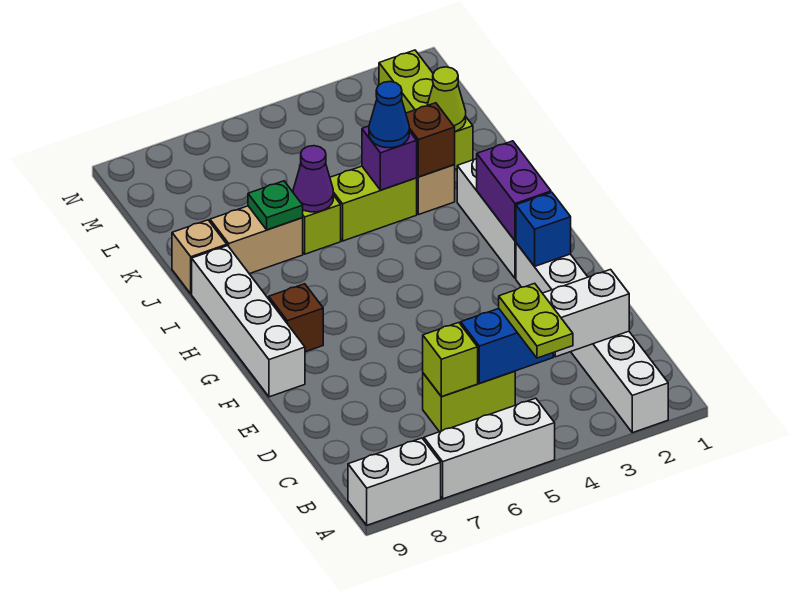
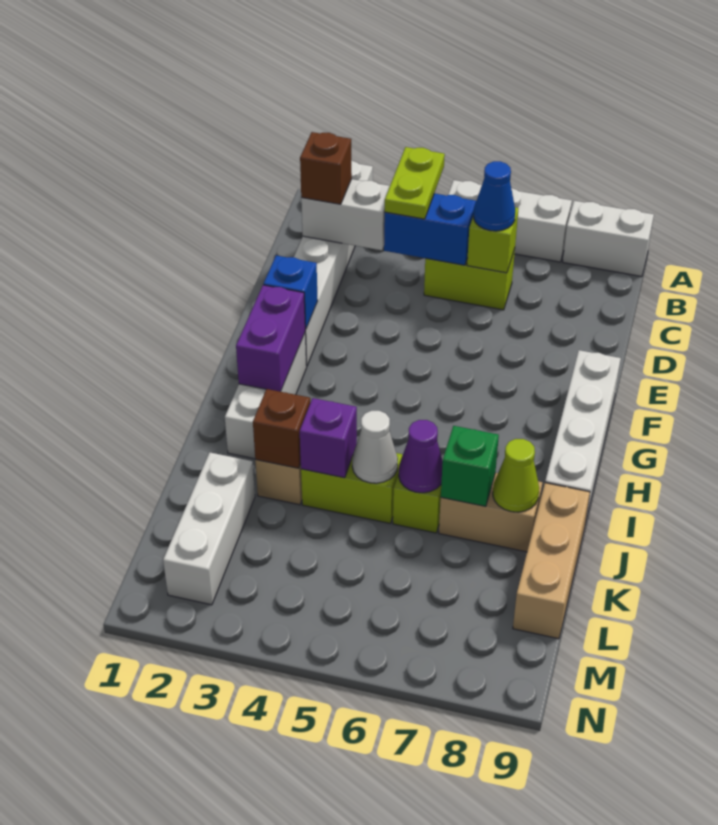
brown 1x1 brick [269,284,323,352] -> brown 1x1 brick moved to [300,132,352,204]
blue 1x1 cone [369,82,409,148] -> blue 1x1 cone moved to [474,161,515,231]
none -> white 1x1 cone [352,411,398,483]
green 1x1 plate [248,181,303,230] -> green 1x1 brick [441,426,499,507]
tan 1x1 brick [172,220,227,294] -> tan 1x3 brick [513,483,590,639]
lime 1x3 brick [379,50,473,169] -> white 1x3 brick [163,453,255,605]
lime 1x1 cone [427,67,466,131] -> lime 1x1 cone moved to [493,439,539,512]

